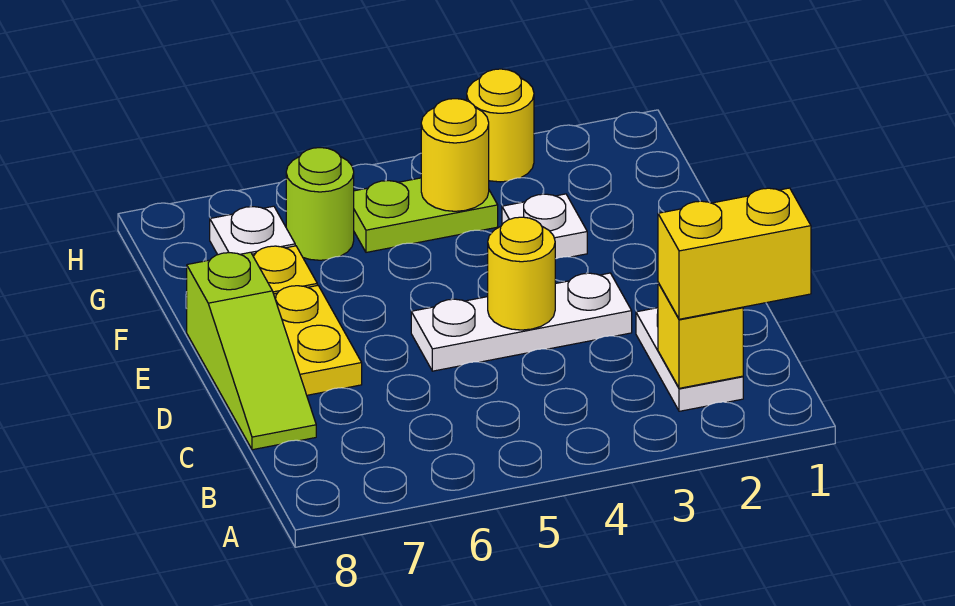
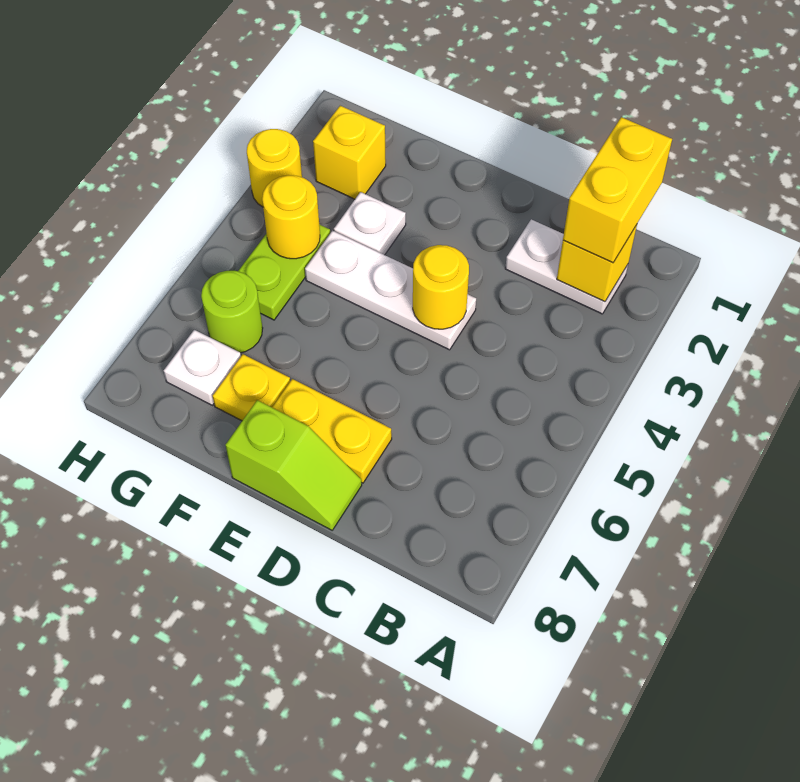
lime 1x3 slope [187,252,316,450] -> lime 1x2 slope [226,400,362,530]
white 1x3 plate [411,273,632,371] -> white 1x3 plate turned to [305,231,476,350]
none -> yellow 1x1 brick [313,106,386,199]

